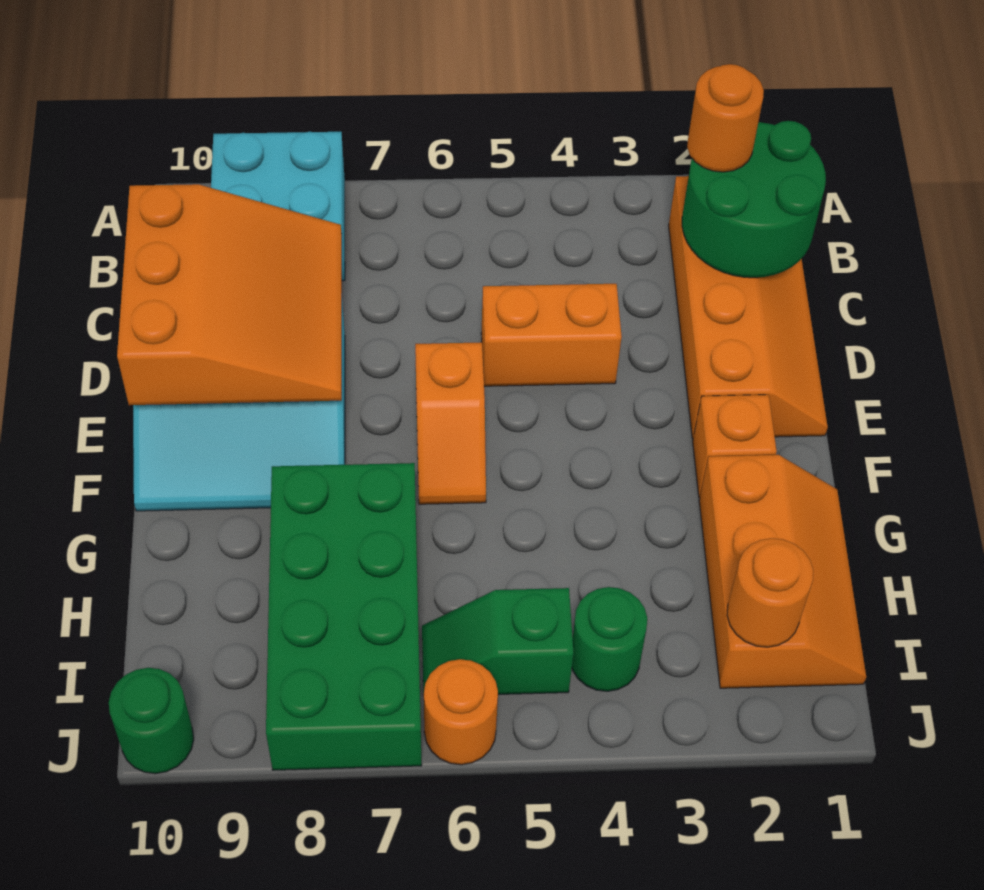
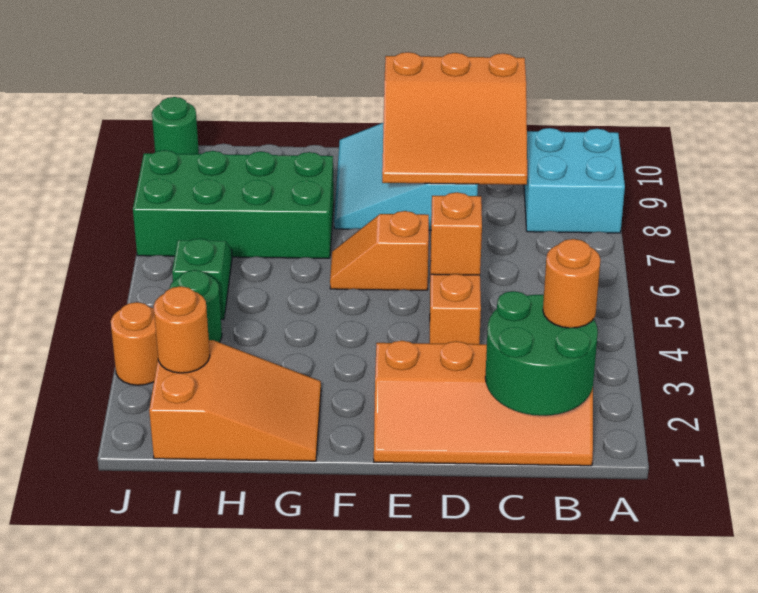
orange 1x1 brick [693,395,777,498] -> orange 1x1 brick moved to [431,192,482,275]
orange 2x3 slope [699,455,866,688] -> orange 2x3 slope turned to [149,340,321,461]
orange 1x1 round brick [424,659,498,765] -> orange 1x1 round brick moved to [111,302,158,385]

